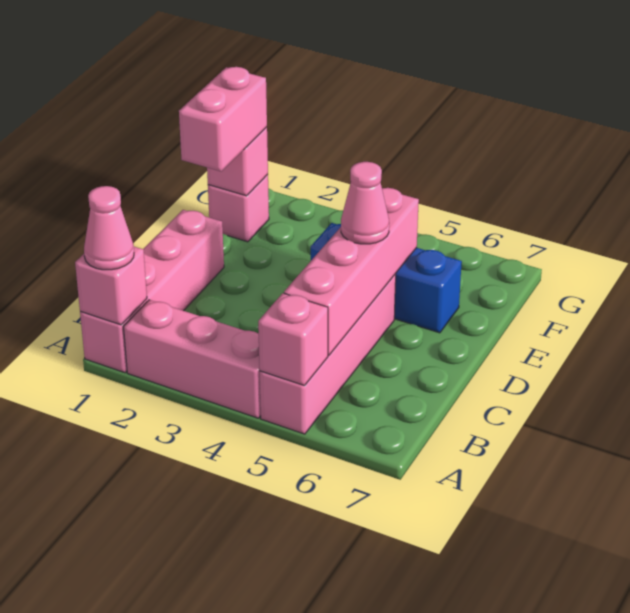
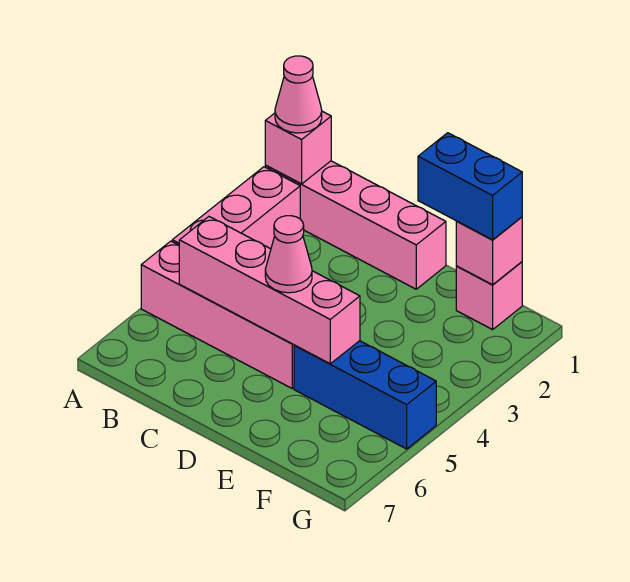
pink 1x1 brick [258,293,328,386] -> none
pink 1x2 brick [179,67,267,172] -> blue 1x2 brick [418,133,522,240]
blue 1x3 brick [311,223,462,333] -> blue 1x3 brick turned to [294,341,436,449]

